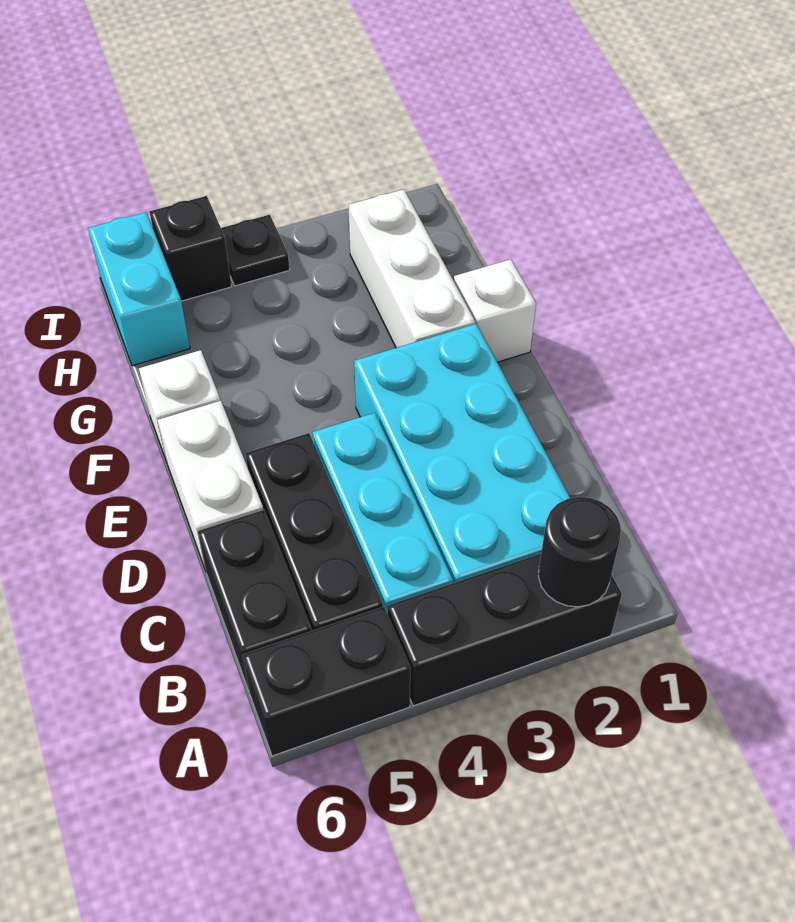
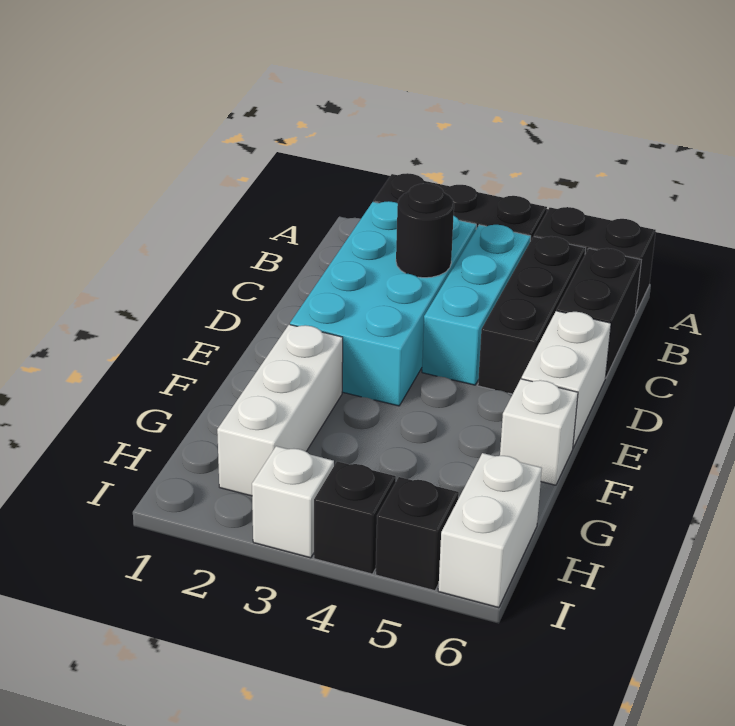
black 1x1 round brick [538,497,621,607] -> black 1x1 round brick moved to [396,184,454,278]
white 1x1 brick [454,259,536,362] -> white 1x1 brick moved to [252,446,334,558]
cyan 1x2 brick [88,212,190,366] -> white 1x2 brick [438,453,542,608]
black 1x1 plate [221,215,290,286] -> black 1x1 brick [314,461,396,574]

